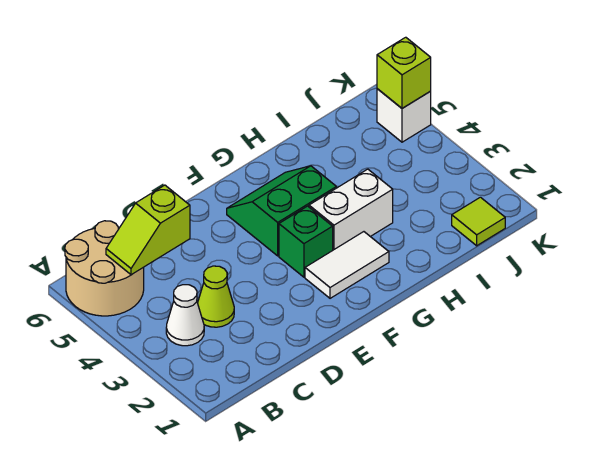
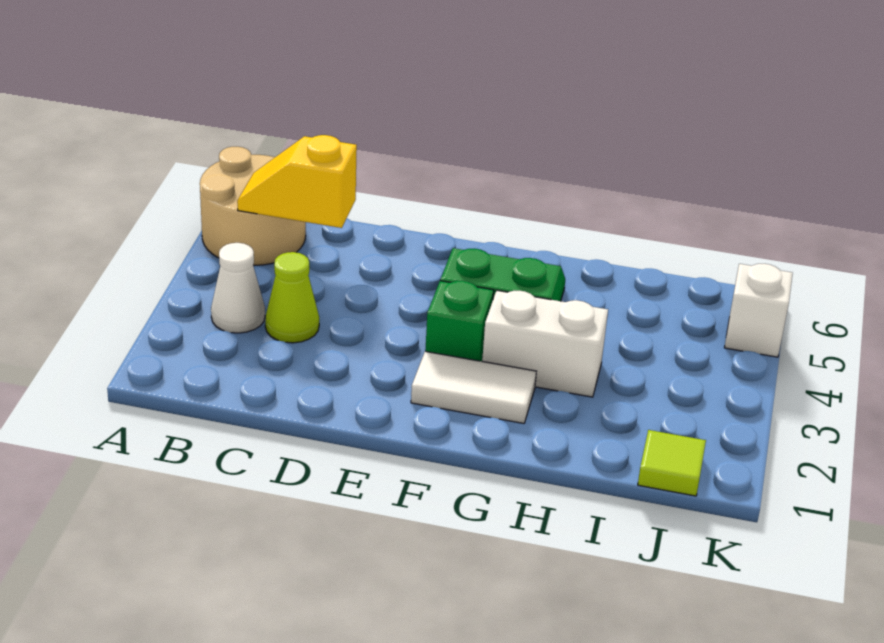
lime 1x2 slope [106,185,190,275] -> yellow 1x2 slope [237,135,357,228]
lime 1x1 brick [377,37,431,108] -> none

